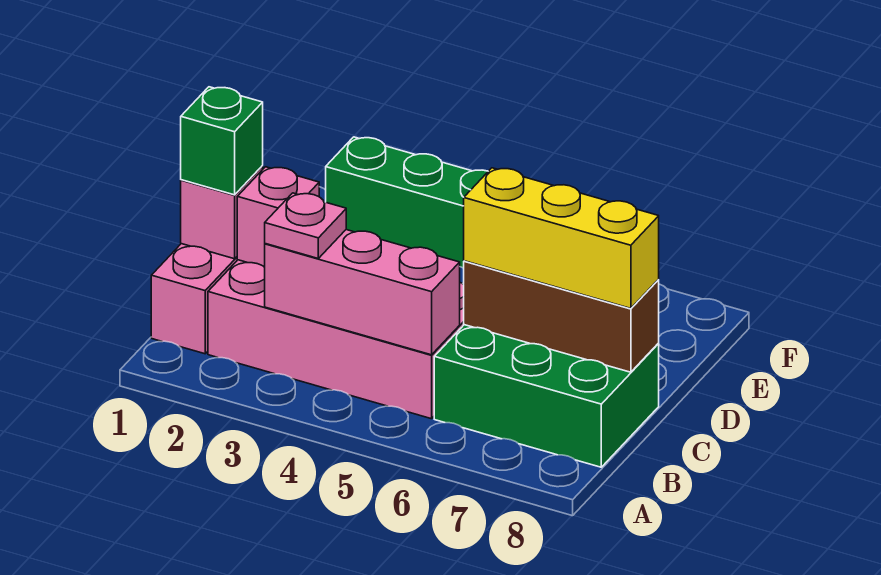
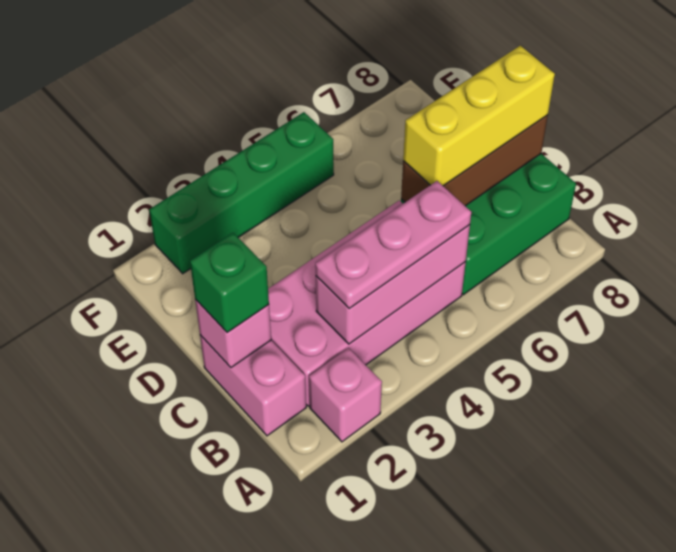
pink 1x1 plate [265,193,346,258] -> pink 1x3 plate [315,181,471,309]
pink 1x1 brick [237,167,319,267] -> pink 1x1 brick moved to [309,348,382,442]

